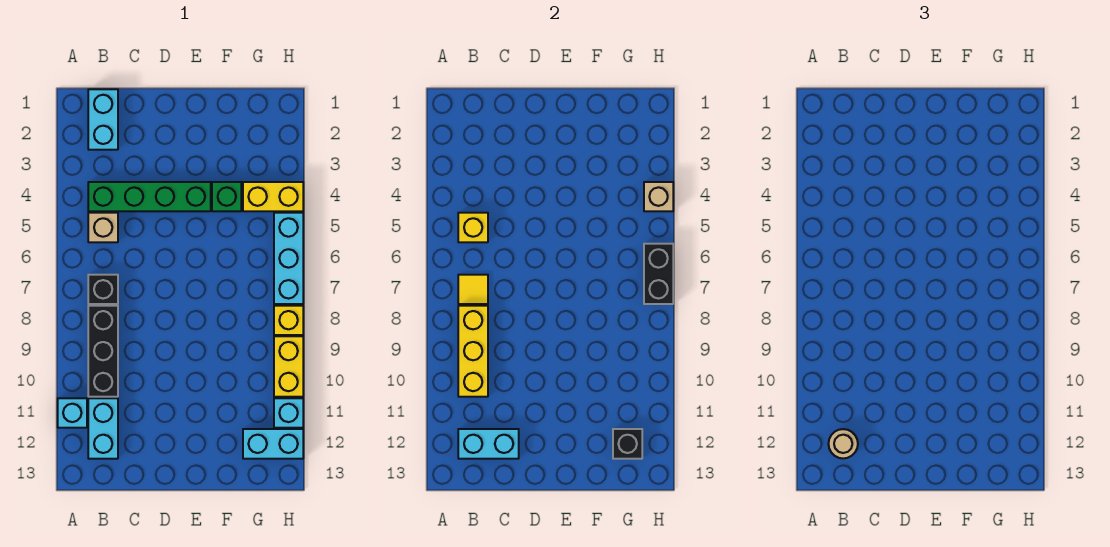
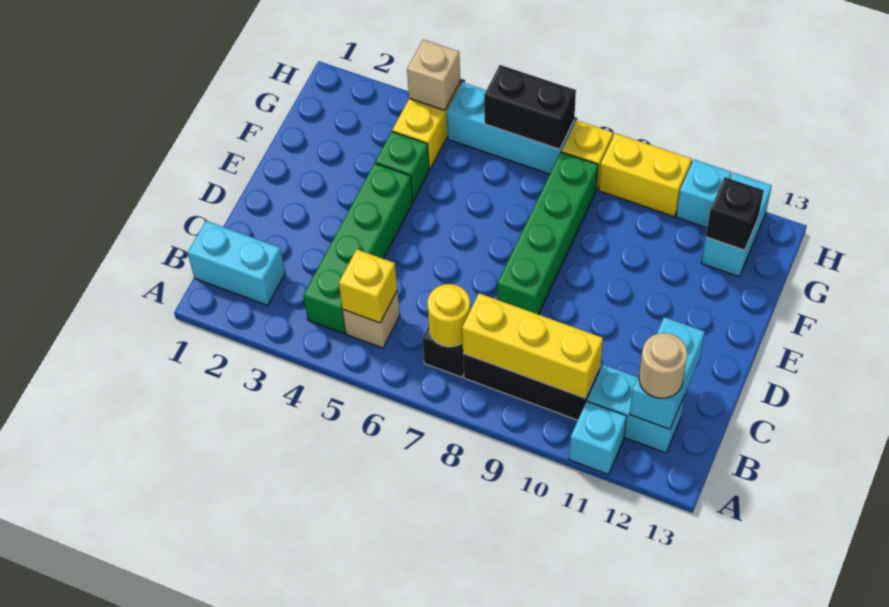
yellow 1x1 tile [458,275,488,304] -> yellow 1x1 round brick [427,284,470,347]
none -> green 1x4 brick [497,152,598,314]

